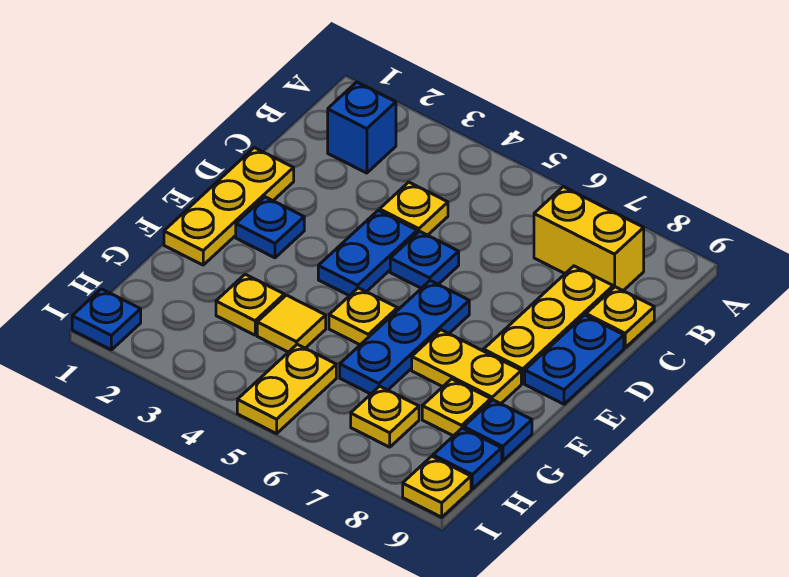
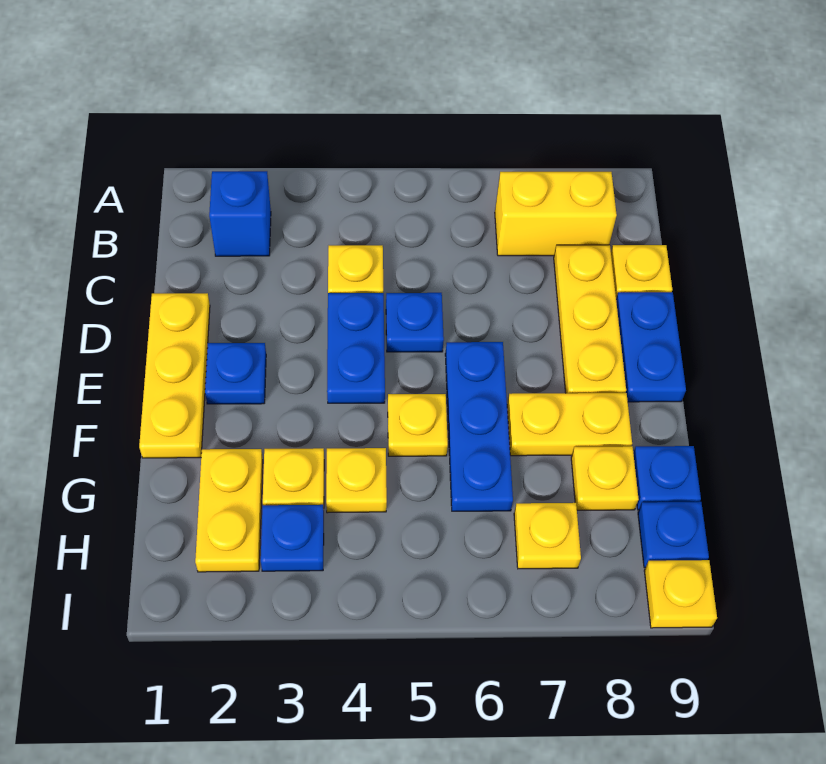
yellow 1x1 tile [257,295,326,352] -> yellow 1x1 plate [326,448,387,513]
yellow 1x2 plate [237,344,336,434] -> yellow 1x2 plate moved to [195,449,263,572]
blue 1x1 plate [72,289,141,350] -> blue 1x1 plate moved to [261,505,324,571]

